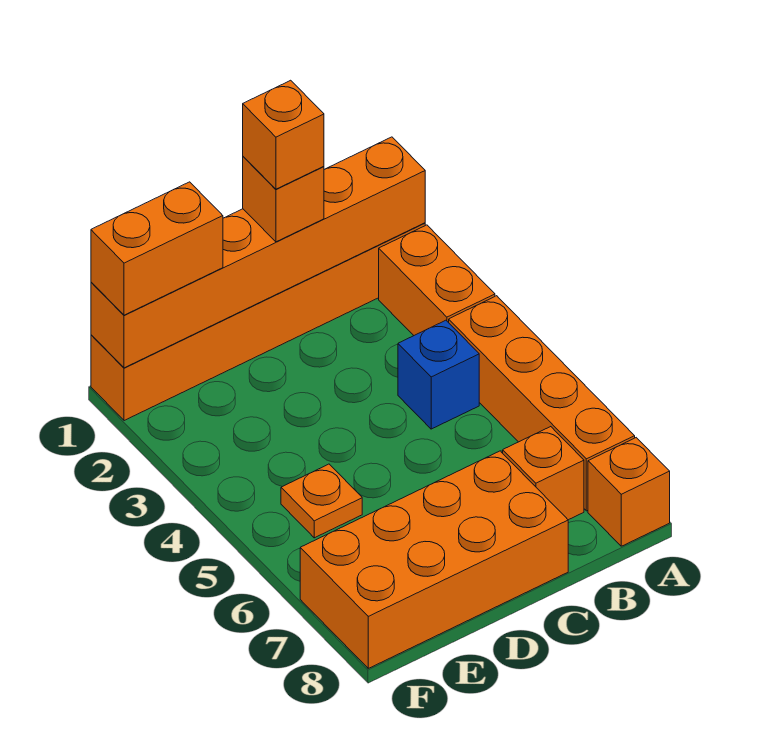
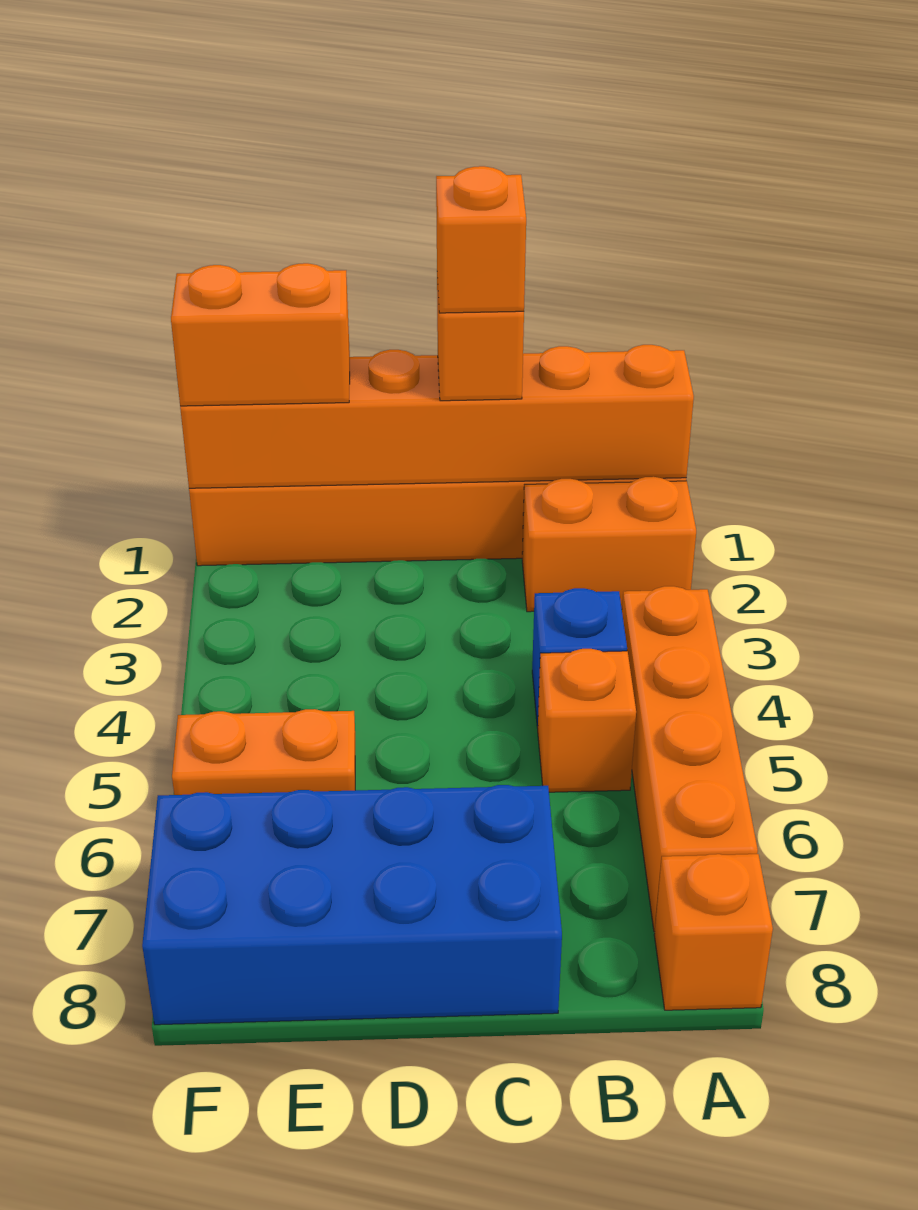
orange 1x2 brick [379,225,495,336] -> orange 1x2 brick turned to [522,477,696,612]
orange 1x1 brick [503,427,584,520] -> orange 1x1 brick moved to [538,649,636,792]
orange 2x4 brick [300,451,568,668] -> blue 2x4 brick [142,785,562,1025]
orange 1x1 plate [281,464,362,538] -> orange 1x2 plate [172,709,355,795]

